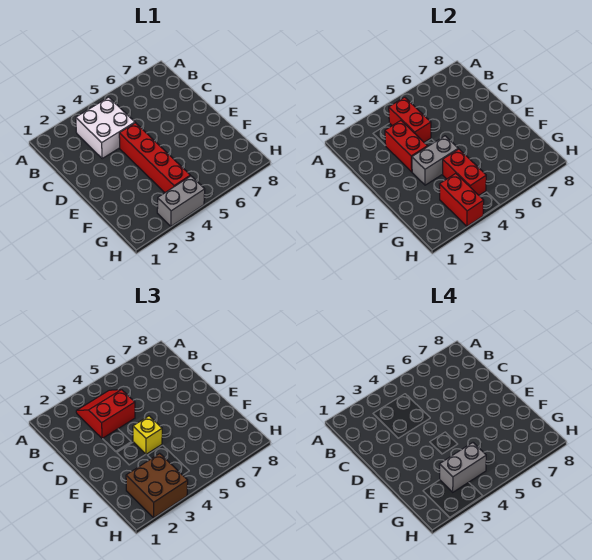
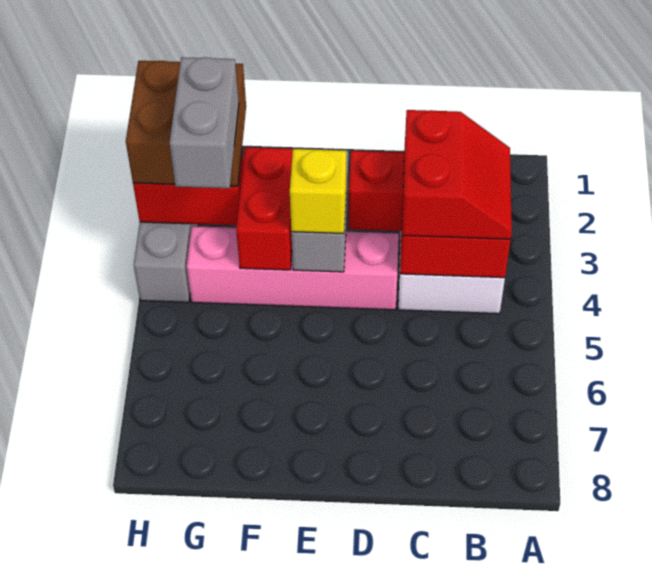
red 1x4 brick [119,123,190,192] -> pink 1x4 brick [187,226,399,310]
red 1x2 brick [443,149,486,195] -> red 1x2 brick turned to [236,147,293,270]

